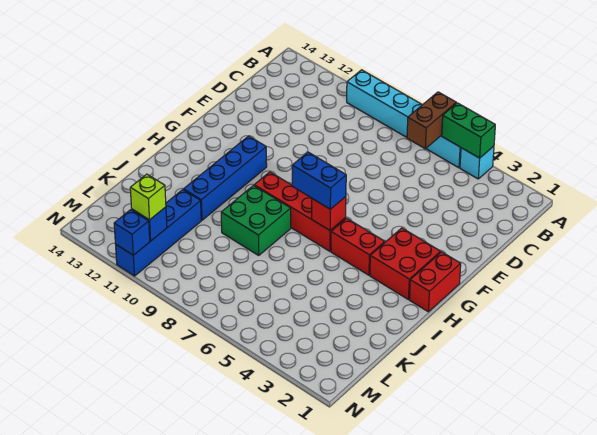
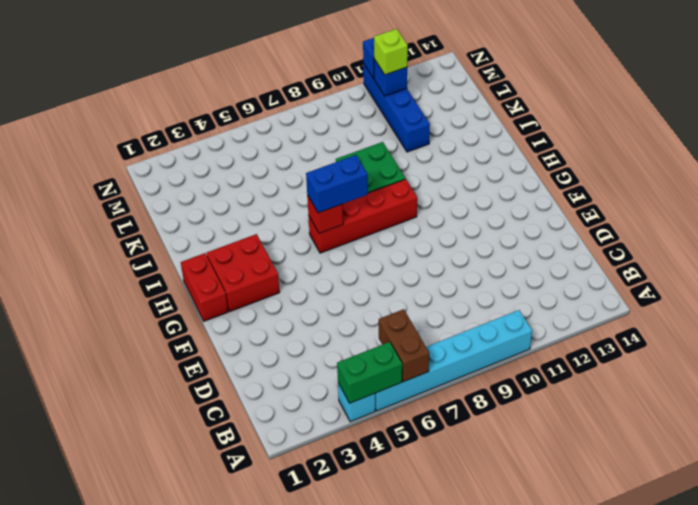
blue 1x4 brick [184,136,267,220] -> none
red 1x2 brick [331,218,385,275] -> none

